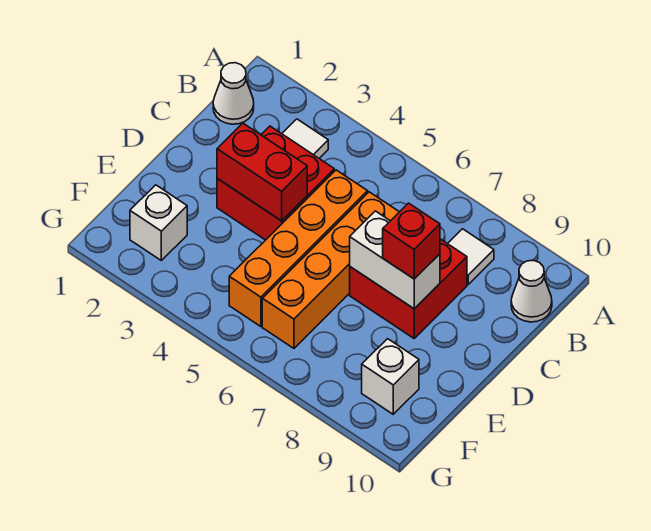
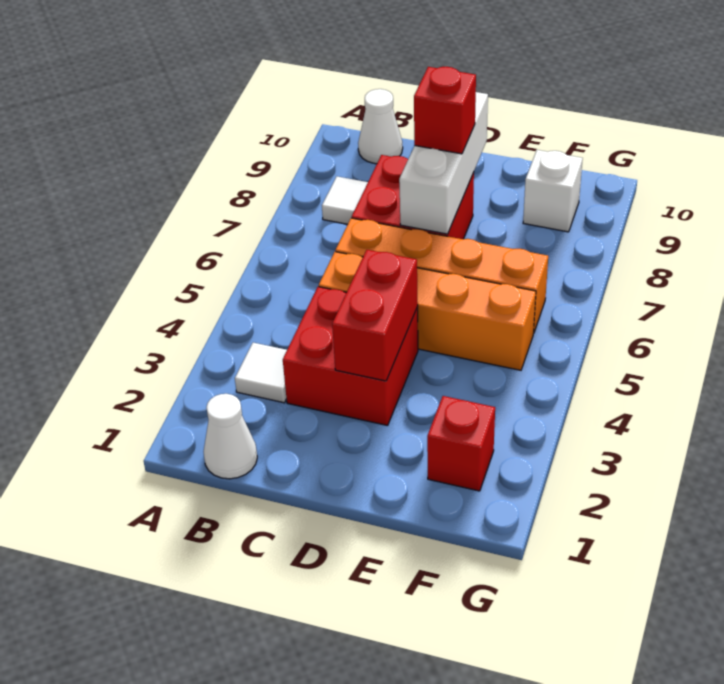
white 1x2 brick [350,211,440,309] -> white 1x3 brick [399,92,488,234]
white 1x1 brick [130,185,187,260] -> red 1x1 brick [427,396,495,491]

